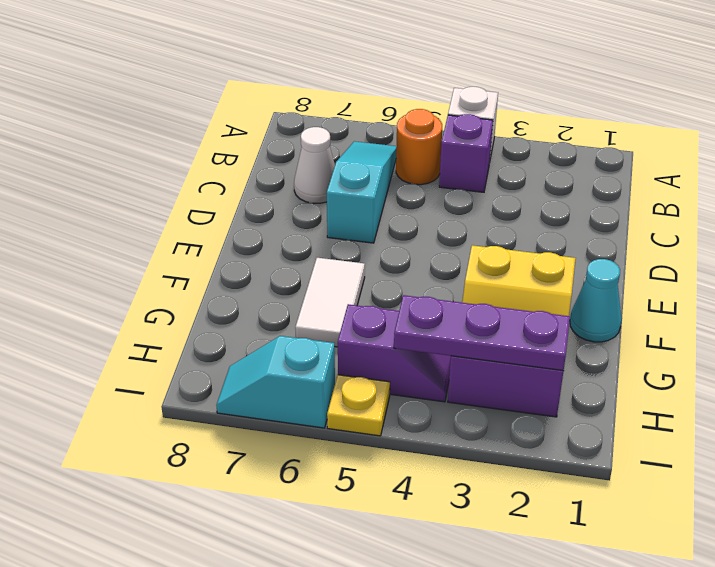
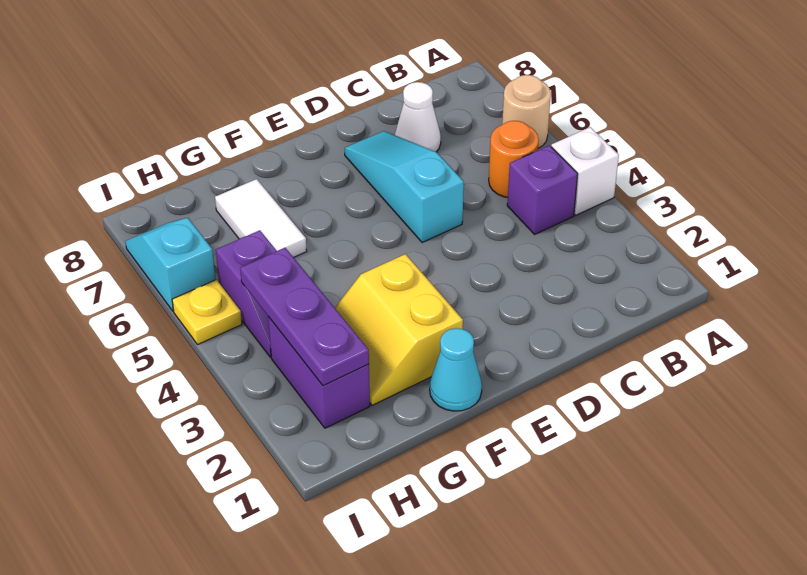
none -> tan 1x1 round brick [502,75,551,148]
cyan 1x3 slope [327,141,397,243] -> cyan 1x3 slope turned to [345,131,464,243]
white 1x2 tile [295,258,365,347] -> white 1x2 tile turned to [215,179,307,258]

